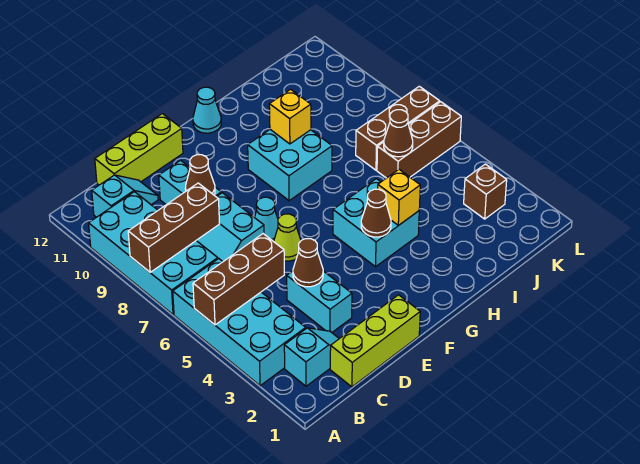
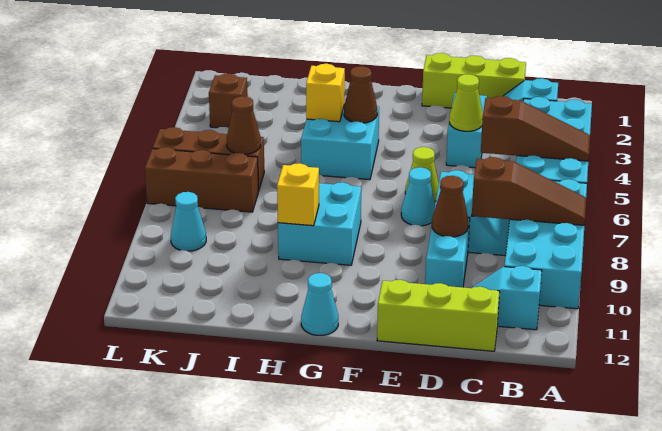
brown 1x3 brick [193,234,284,325] -> brown 1x3 slope [481,96,590,161]
brown 1x3 brick [128,183,220,272] -> brown 1x3 slope [472,157,586,225]
brown 1x1 cone [293,239,323,287] -> lime 1x1 cone [449,74,483,131]
none -> cyan 1x1 cone [171,192,206,251]

